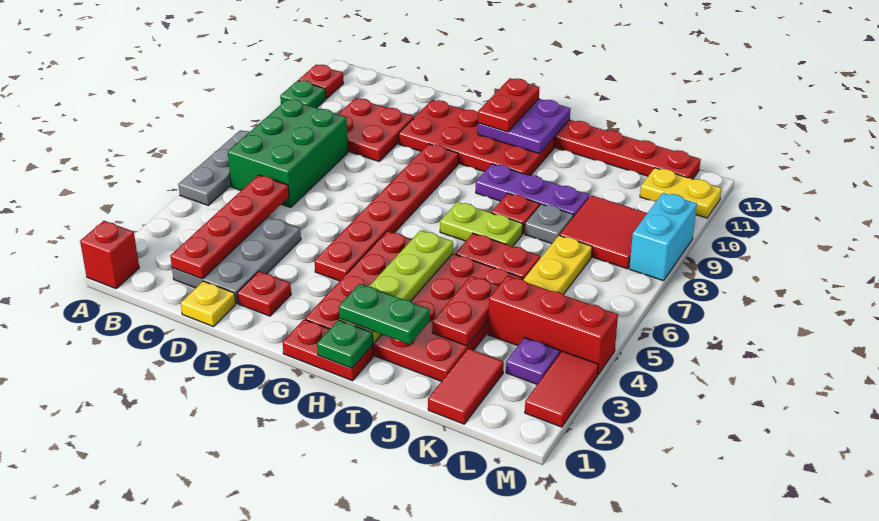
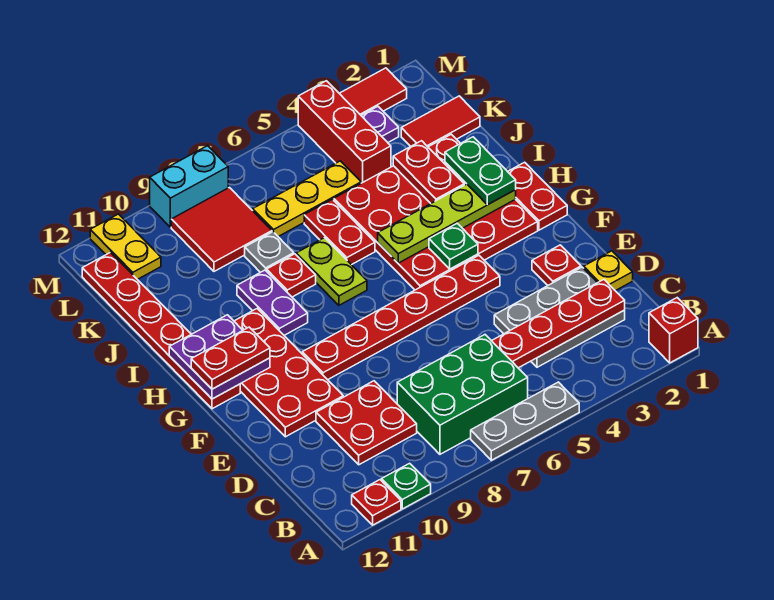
green 1x1 plate [317,320,373,368] -> green 1x1 plate moved to [429,223,478,269]
purple 1x3 plate [476,164,589,217] -> purple 1x2 plate [237,270,308,335]
red 1x2 plate [432,276,498,346] -> red 1x2 plate turned to [393,141,464,203]

